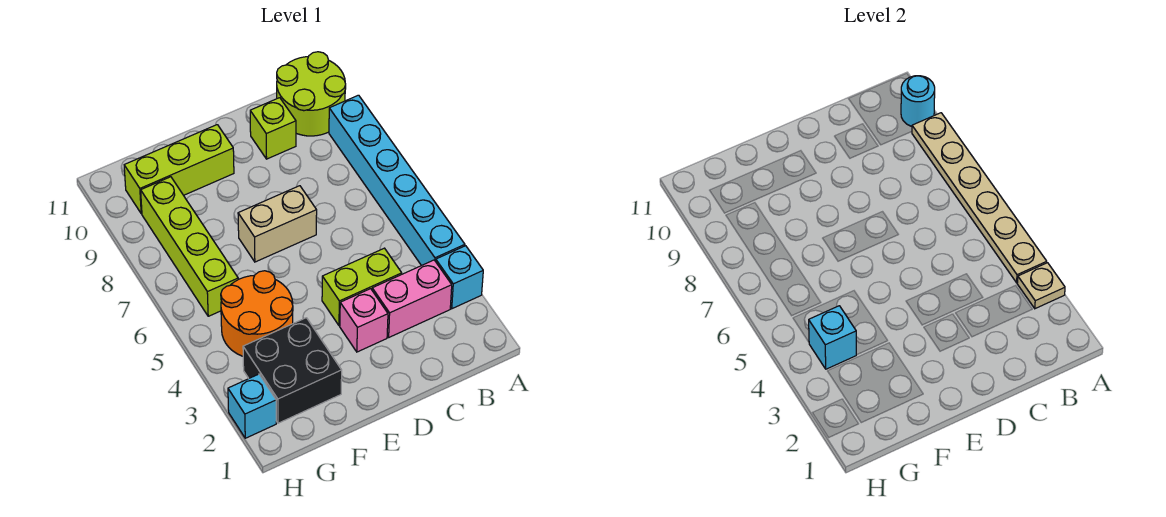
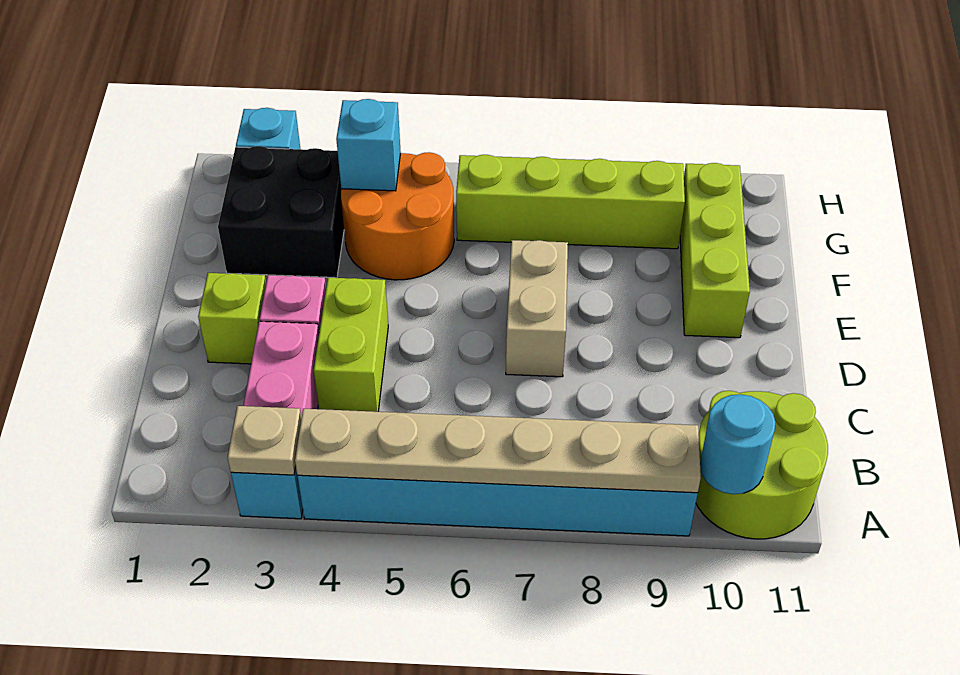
lime 1x1 brick [250,98,296,159] -> lime 1x1 brick moved to [198,273,266,364]

